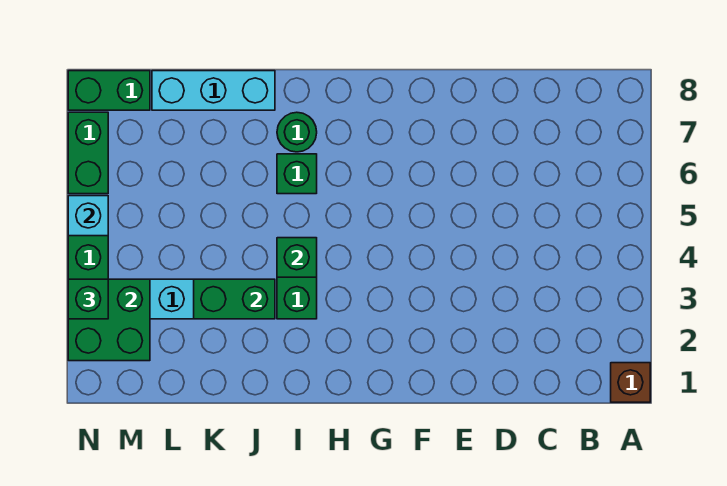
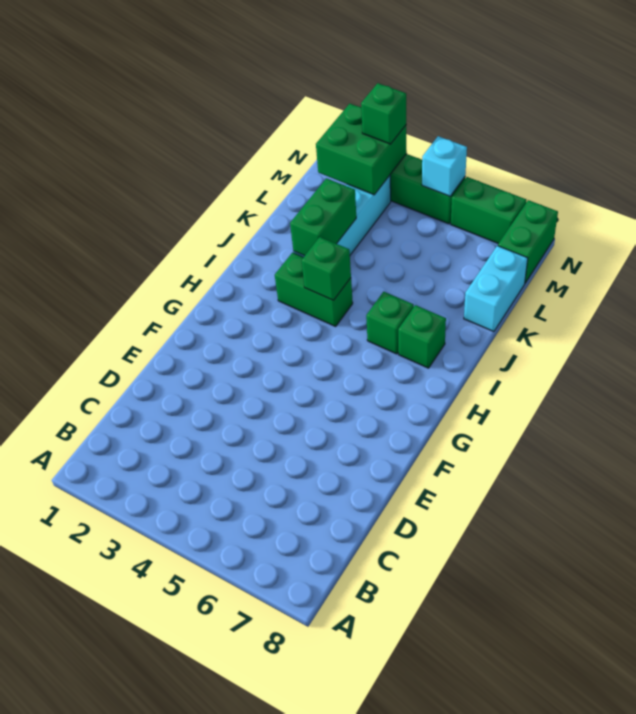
brown 1x1 brick [611,363,650,402] -> none
green 1x1 round brick [277,112,317,152] -> green 1x1 brick [398,305,446,368]
cyan 1x3 brick [152,71,275,110] -> cyan 1x2 brick [464,246,528,332]

